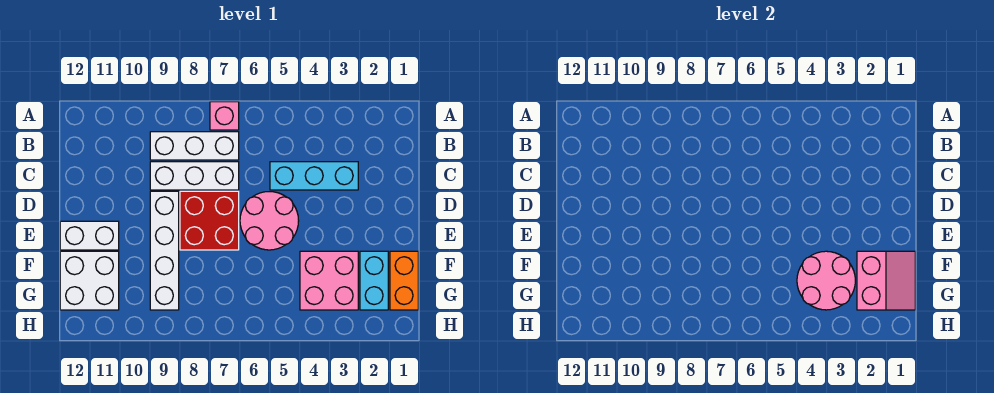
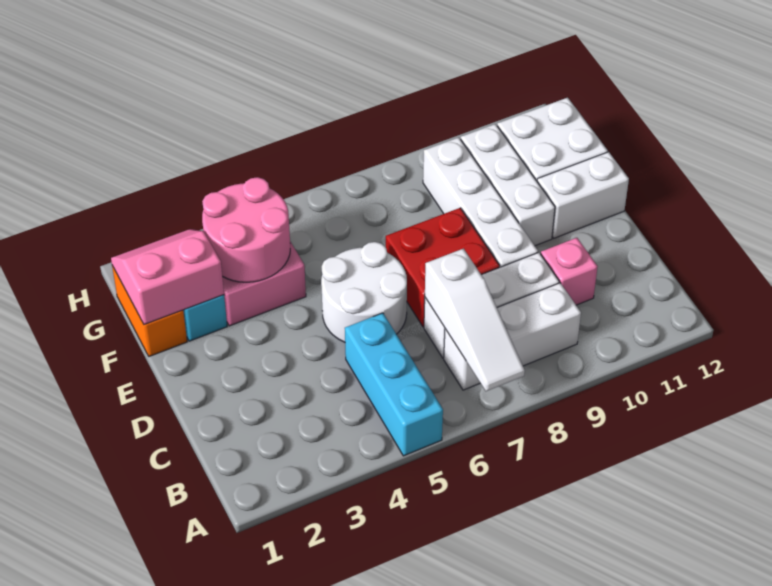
pink 1x1 brick [210,102,239,130] -> pink 1x1 brick moved to [541,238,598,305]
none -> white 1x3 slope [425,249,525,391]
cyan 1x3 brick [270,162,358,190] -> cyan 1x3 brick turned to [345,313,443,456]
pink 2x2 round brick [240,192,299,250] -> white 2x2 round brick [321,242,407,342]
none -> white 1x3 brick [461,124,555,246]
pink 2x2 slope [857,251,915,310] -> pink 2x2 slope turned to [111,229,224,325]

